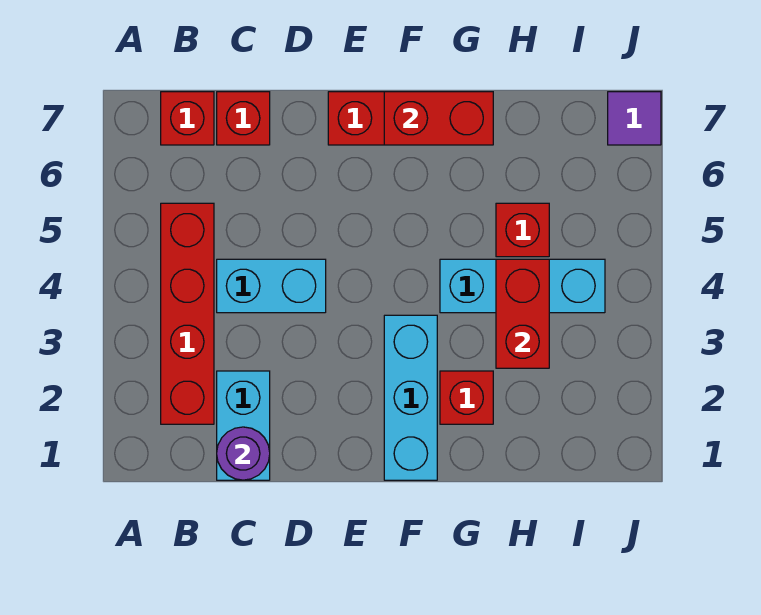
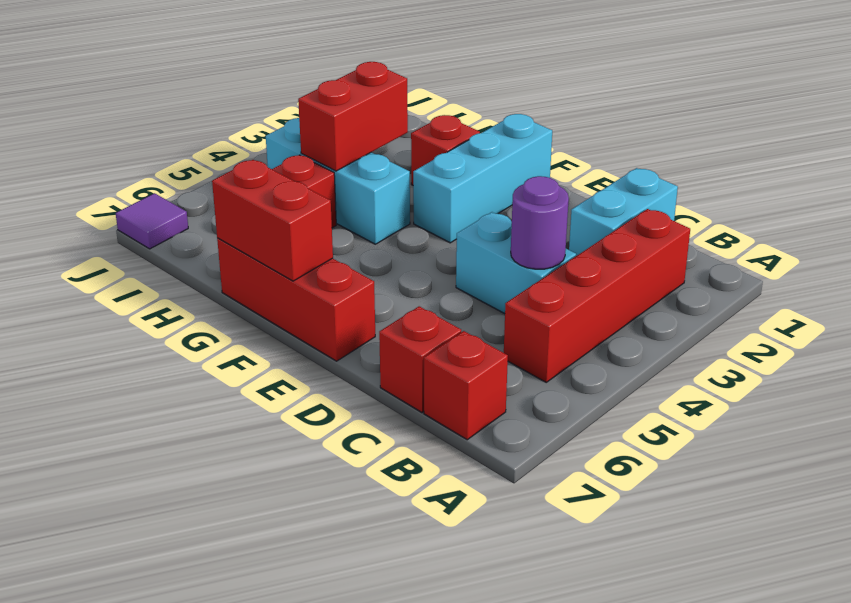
purple 1x1 round brick [217,427,270,480] -> purple 1x1 round brick moved to [511,176,569,269]

